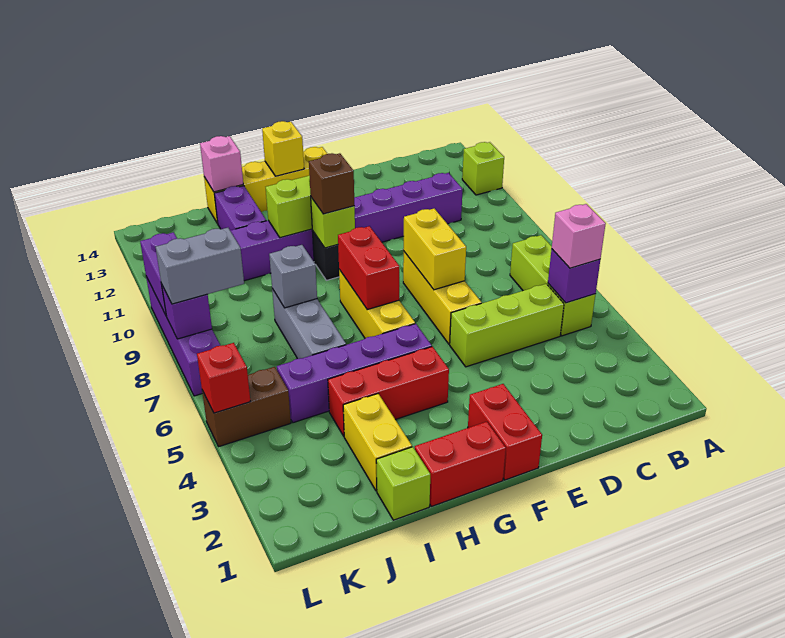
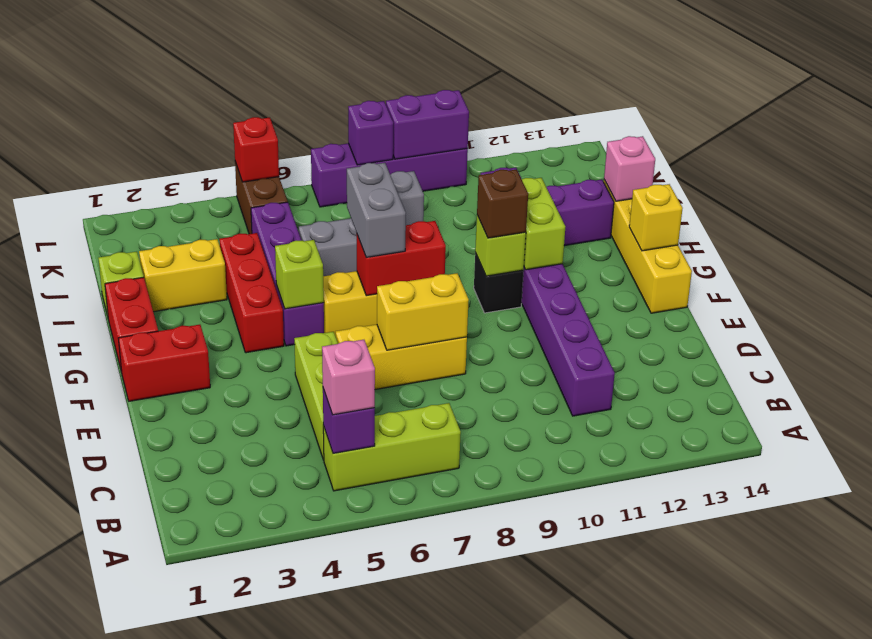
lime 1x1 brick [462,142,504,195] -> lime 1x1 brick moved to [275,240,324,309]
grey 1x2 brick [156,228,244,304] -> grey 1x2 brick moved to [347,163,406,257]

